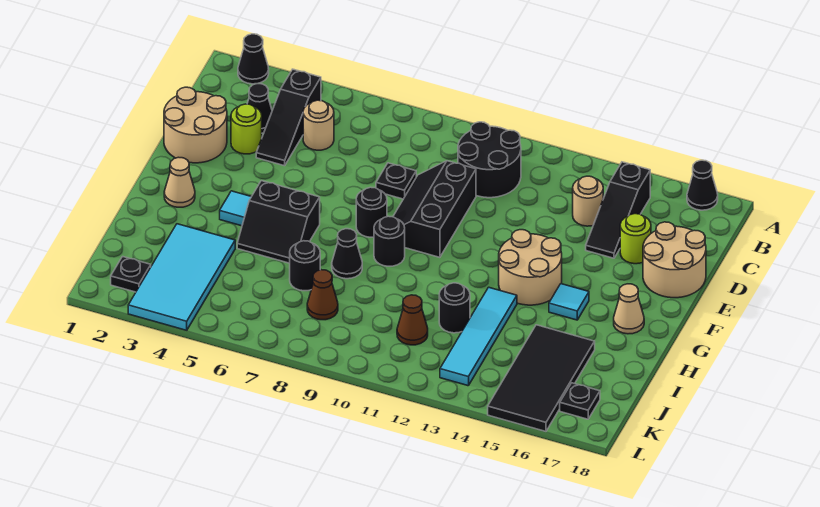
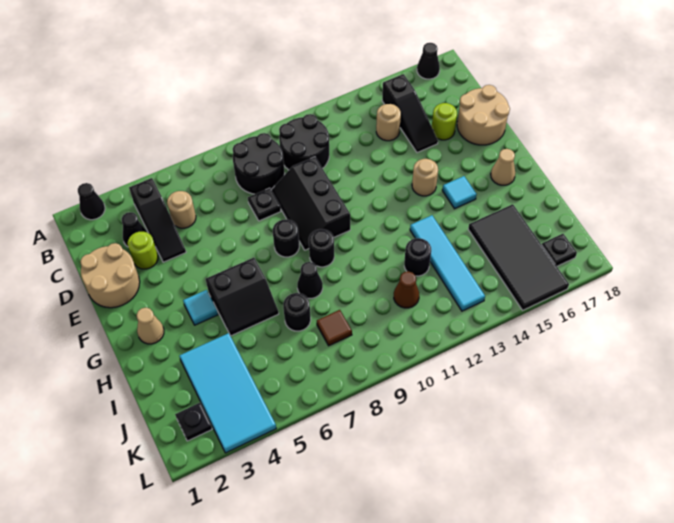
none -> black 2x2 round brick [233,133,285,194]
tan 2x2 round brick [499,230,562,305] -> tan 1x1 round brick [412,159,438,196]
brown 1x1 cone [307,270,338,320] -> brown 1x1 tile [317,310,352,346]

